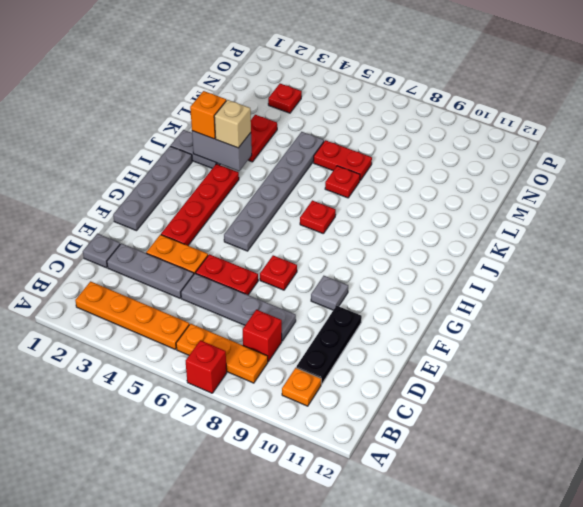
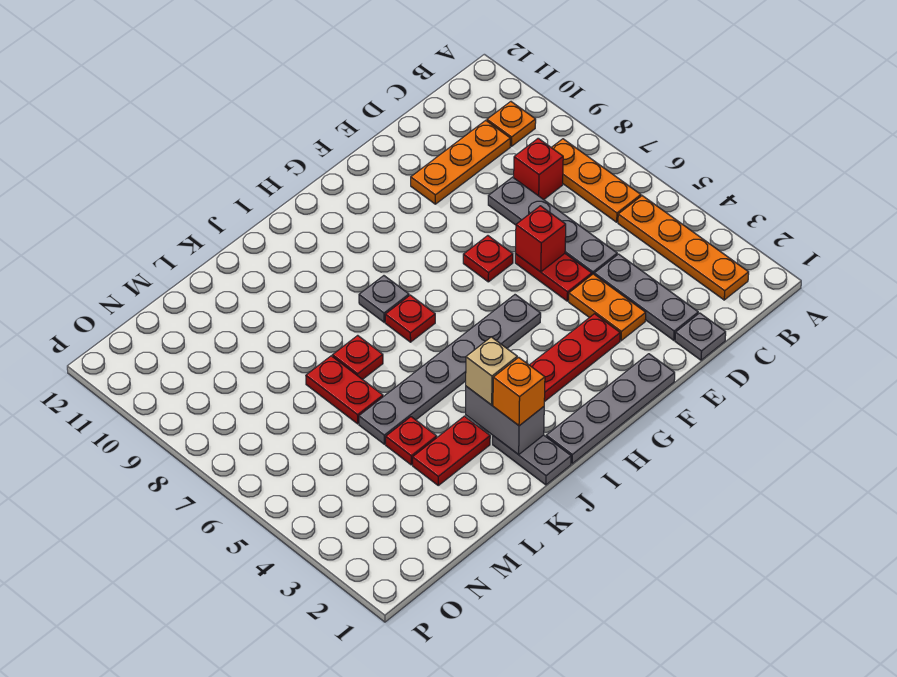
red 1x1 brick [186,340,227,393] -> red 1x1 brick moved to [516,206,566,272]
black 1x3 plate [296,306,362,384] -> orange 1x3 plate [411,120,510,204]
grey 1x1 plate [311,276,348,310] -> grey 1x1 plate moved to [359,276,409,322]
red 1x1 plate [268,84,302,113] -> red 1x1 plate moved to [386,417,437,465]

